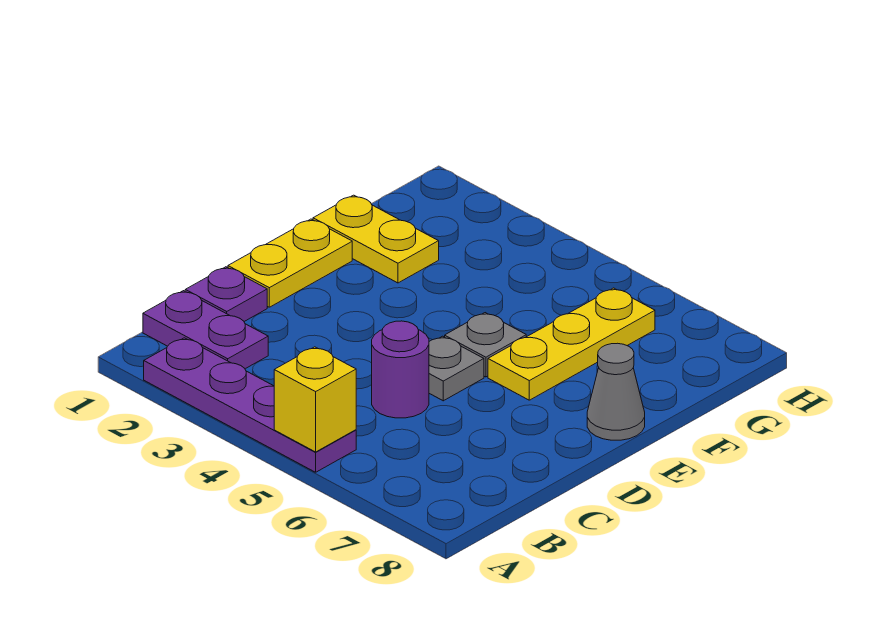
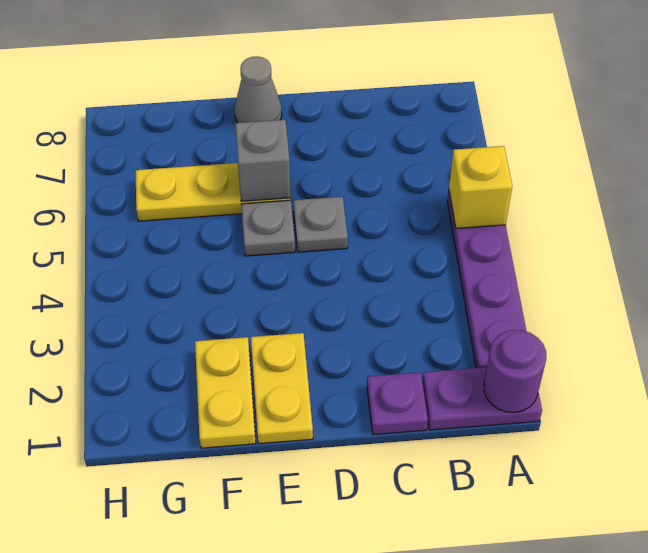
purple 1x2 plate [143,291,268,369] -> purple 1x2 plate turned to [423,367,542,430]
purple 1x1 round brick [372,321,429,418] -> purple 1x1 round brick moved to [484,330,546,413]
yellow 1x2 plate [228,219,352,307] -> yellow 1x2 plate turned to [251,333,313,444]
none -> grey 1x1 brick [235,120,291,201]

